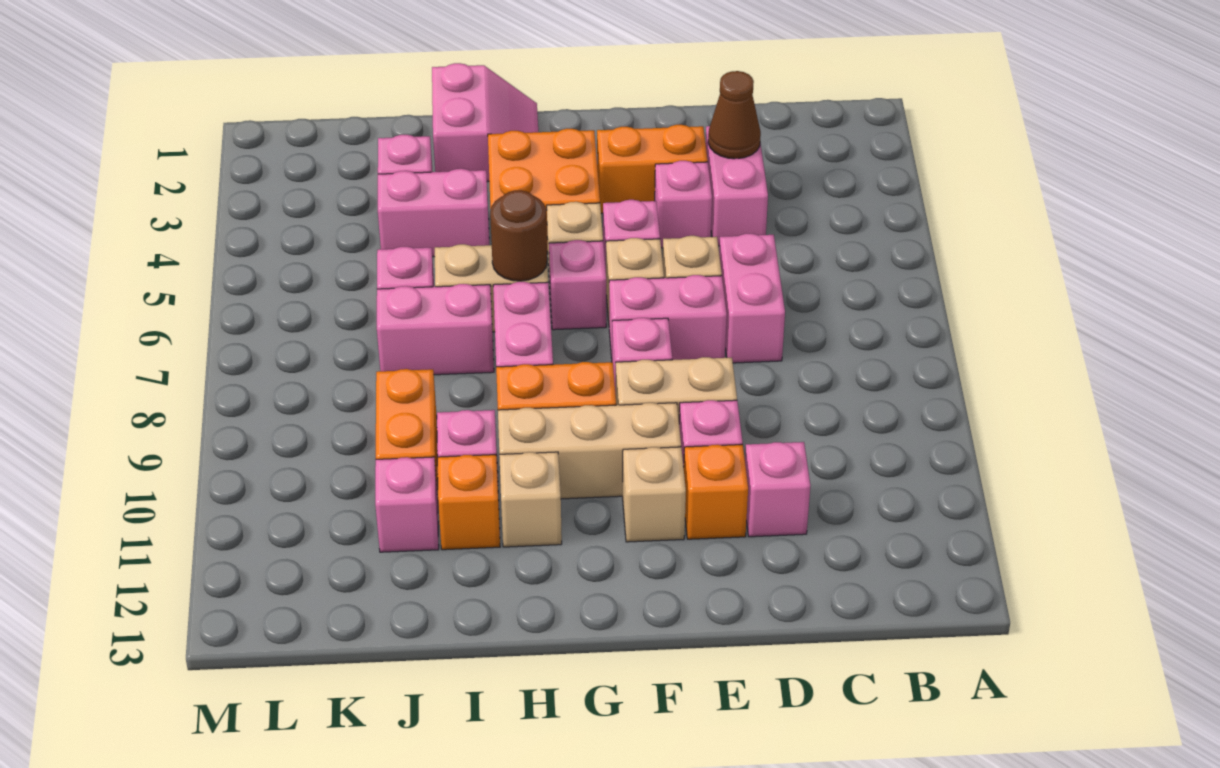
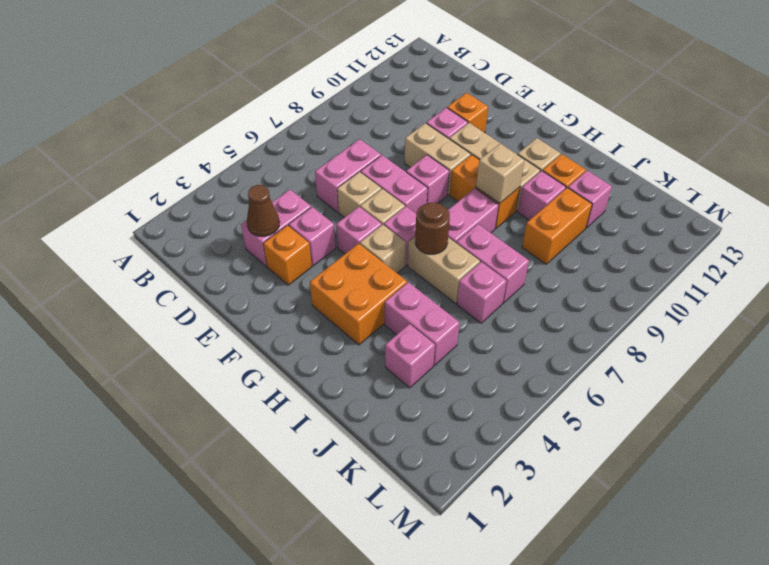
pink 1x1 brick [745,442,810,537] -> none
orange 1x2 brick [597,125,708,213] -> orange 1x1 brick [263,225,312,285]
tan 1x1 brick [623,447,686,542] -> tan 1x1 brick moved to [476,144,525,203]
pink 2x2 slope [432,63,538,182] -> none

